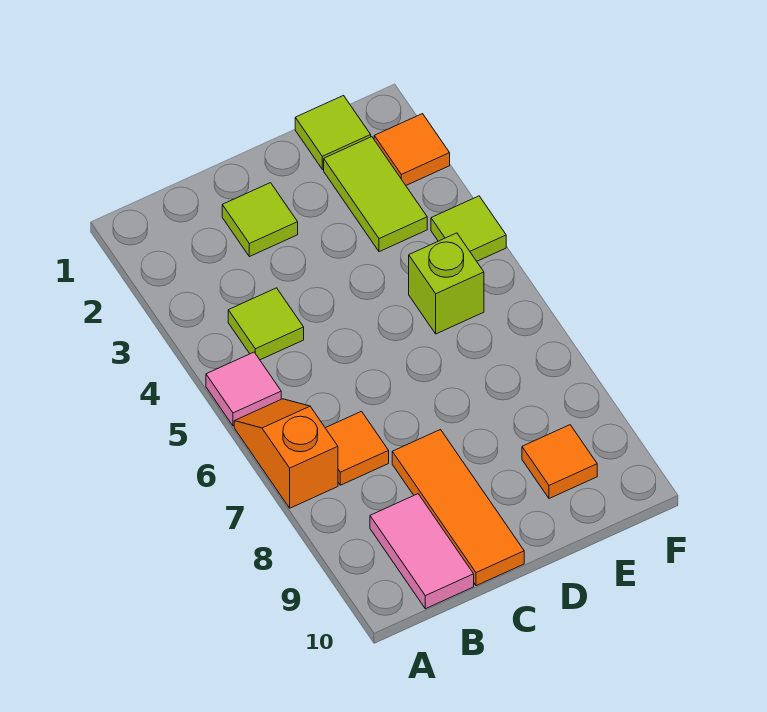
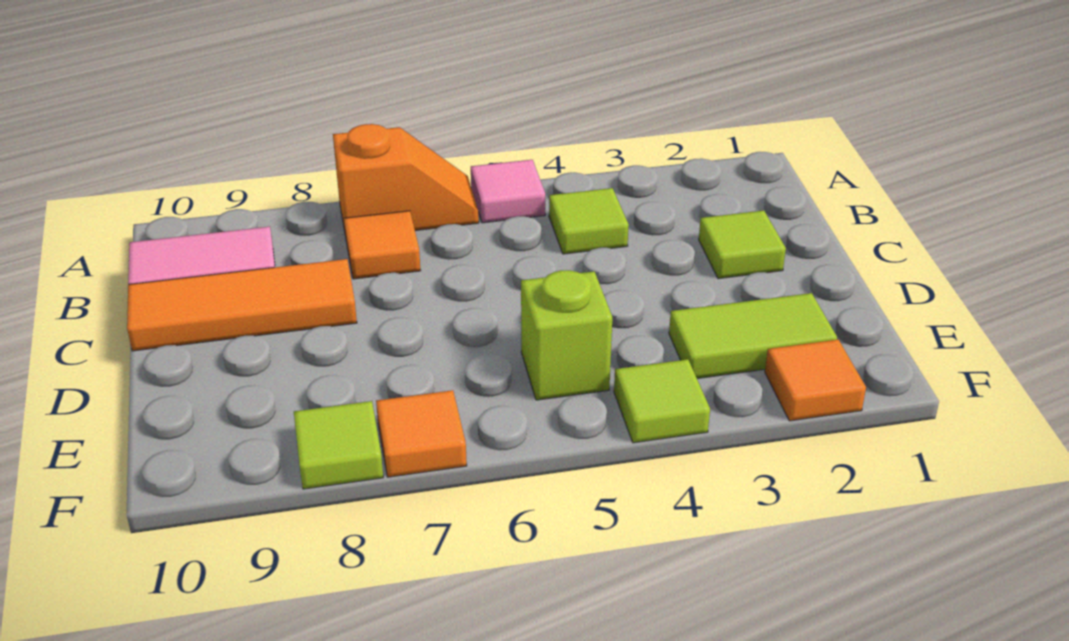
lime 1x1 tile [295,96,371,169] -> lime 1x1 tile moved to [294,401,383,489]
orange 1x1 tile [522,425,597,499] -> orange 1x1 tile moved to [376,390,467,477]

